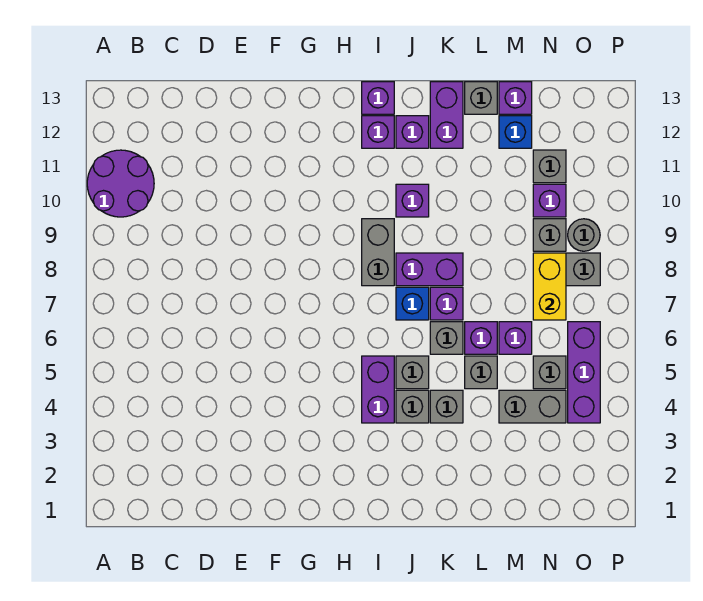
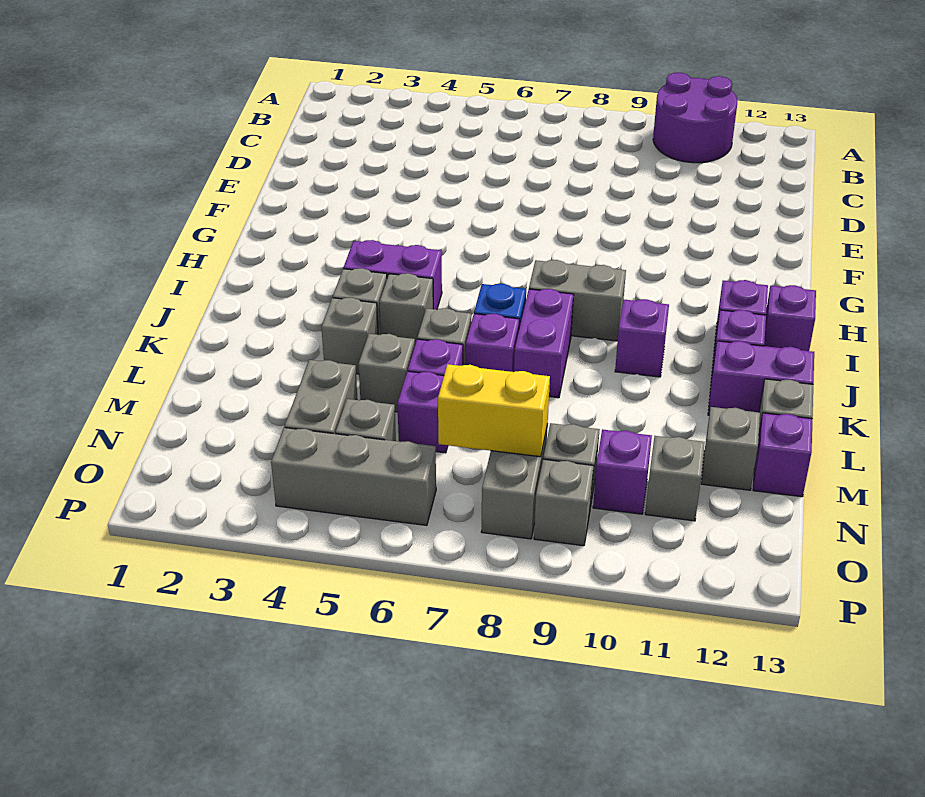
blue 1x1 brick [499,116,532,148] -> grey 1x1 brick [701,407,760,490]
purple 1x3 brick [568,322,600,423] -> grey 1x3 brick [271,428,436,525]
grey 1x1 round brick [568,219,600,251] -> grey 1x1 brick [534,459,594,546]

